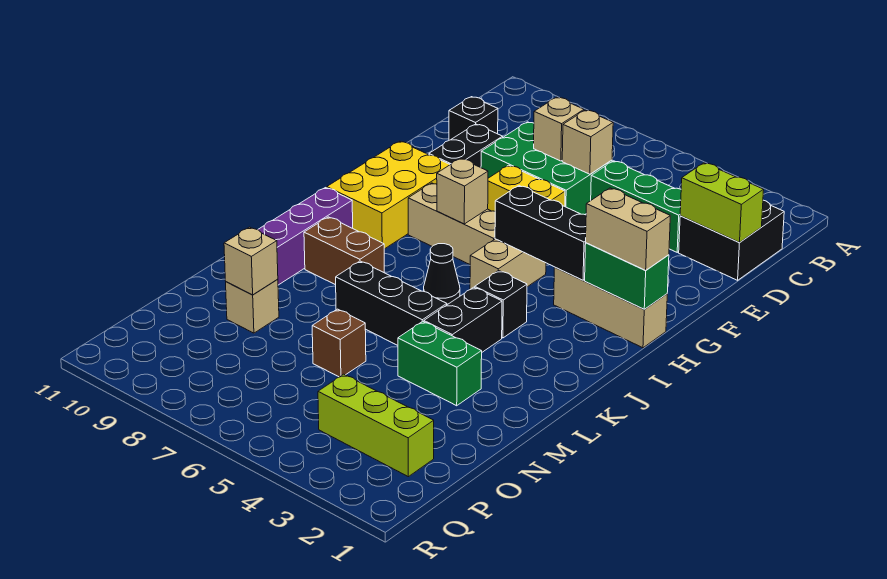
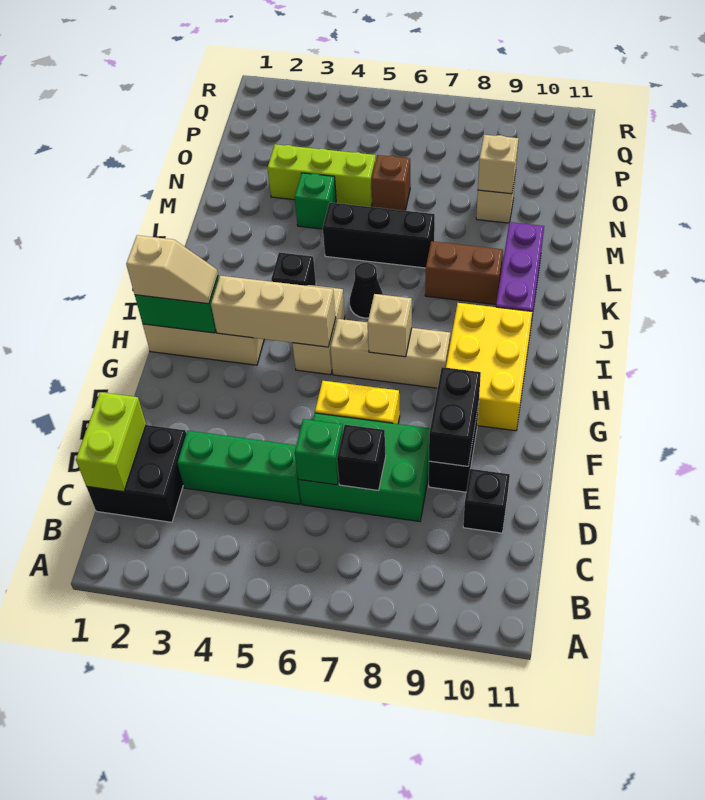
lime 1x2 brick [680,163,764,242] -> lime 1x2 brick turned to [76,392,146,492]
tan 1x1 brick [562,110,613,174] -> green 1x1 brick [295,419,343,485]
tan 1x1 brick [534,97,584,161] -> black 1x1 brick [337,425,386,491]
tan 1x2 brick [586,188,670,270] -> tan 1x2 slope [126,235,218,304]
black 1x3 brick [495,186,586,280] -> tan 1x3 brick [211,276,336,347]
black 1x2 brick [424,287,502,352] -> black 1x2 brick moved to [429,367,481,466]
green 1x2 brick [398,321,482,406] -> green 1x1 brick [295,173,336,229]
lime 1x3 brick [318,374,434,477] -> lime 1x3 brick moved to [267,144,376,207]

